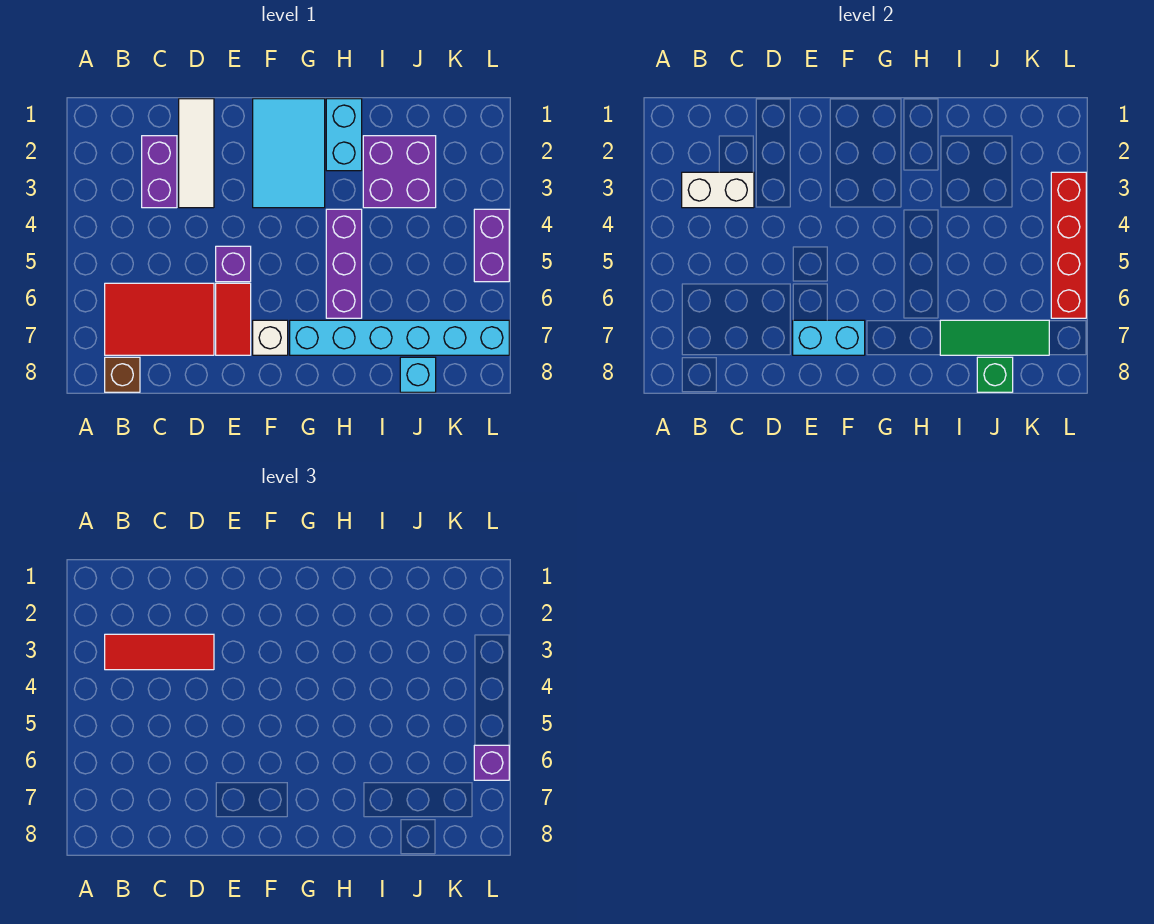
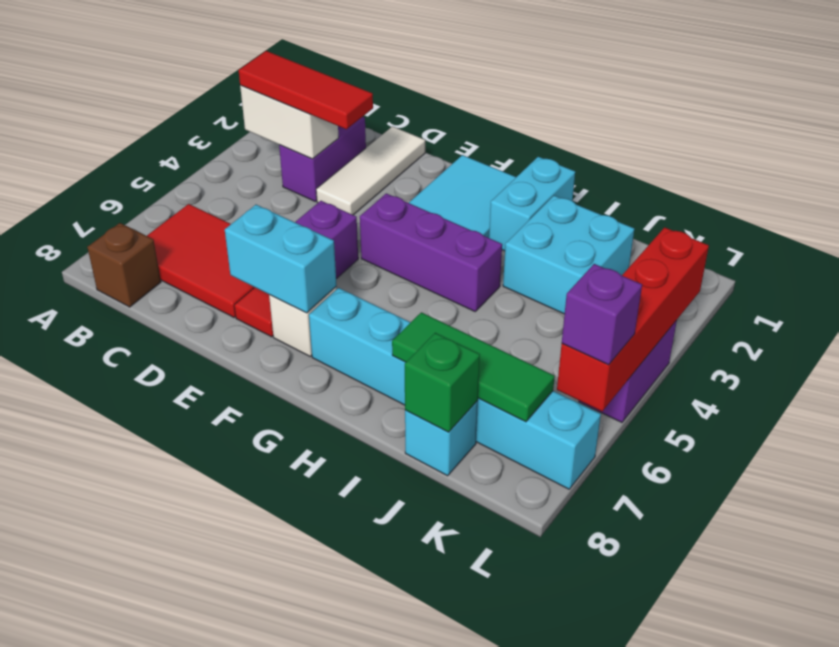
purple 1x3 brick [326,209,362,318] -> purple 1x3 brick turned to [360,193,502,311]
purple 2x2 brick [363,136,436,208] -> cyan 2x2 brick [503,196,634,314]

